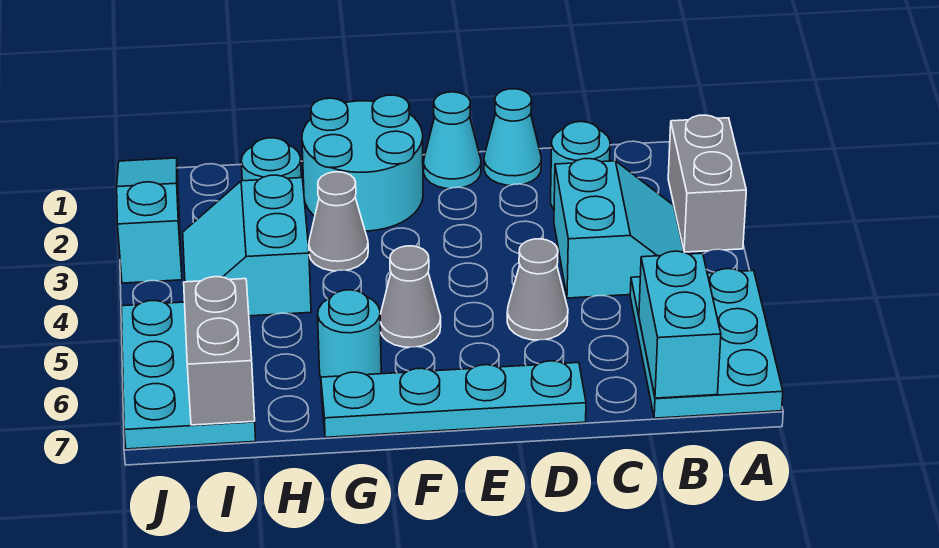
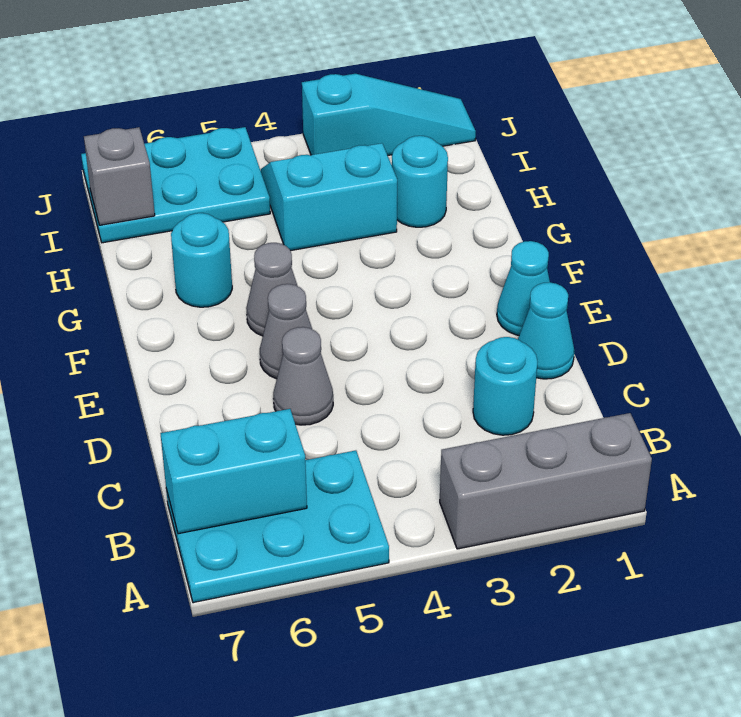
grey 1x2 brick [668,115,746,252] -> grey 1x3 brick [440,413,652,549]
cyan 2x2 slope [554,159,684,298] -> none
cyan 1x4 plate [321,361,586,437] -> none
cyan 2x2 round brick [302,95,423,231] -> none
grey 1x1 cone [309,172,368,271] -> grey 1x1 cone moved to [260,284,312,379]
grey 1x2 brick [184,277,255,425] -> grey 1x1 brick [84,127,155,225]

